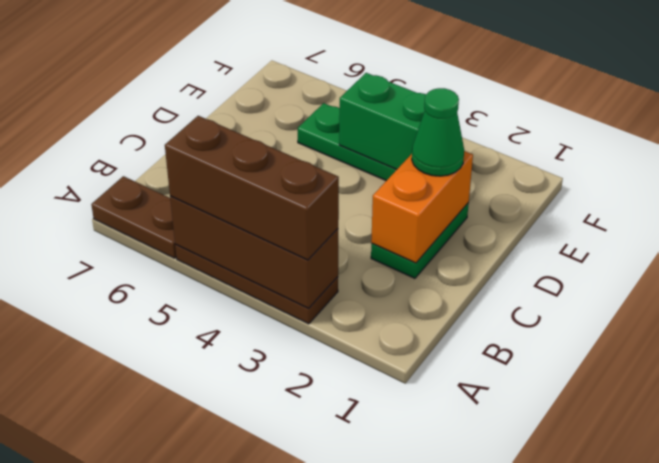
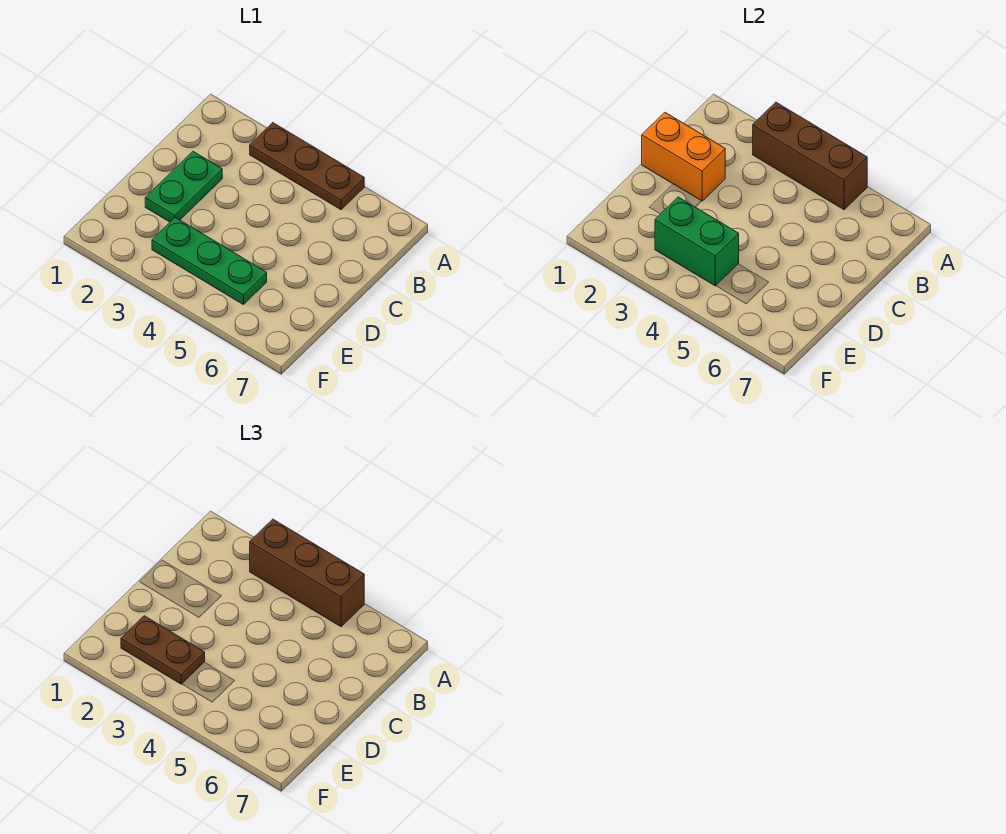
brown 1x2 plate [91,176,176,258] -> brown 1x2 plate moved to [121,616,205,684]
orange 1x2 brick [371,151,473,263] -> orange 1x2 brick turned to [642,113,725,201]
green 1x1 cone [412,88,464,176] -> none

